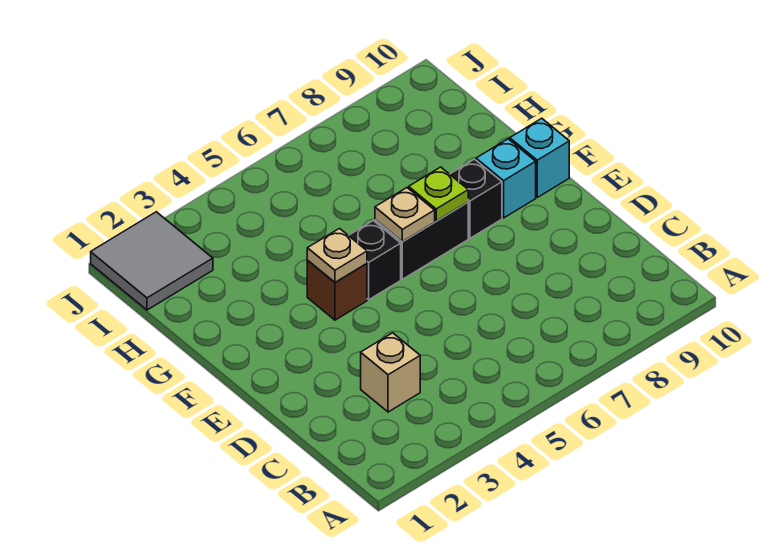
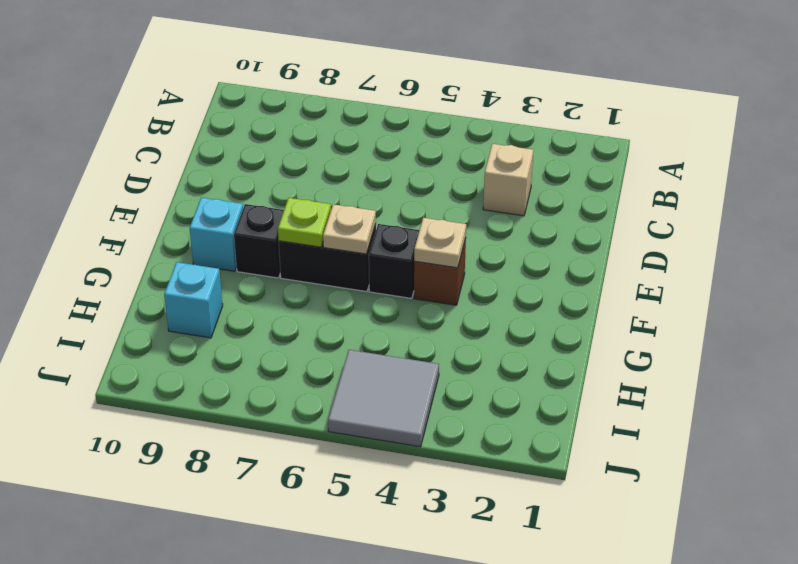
cyan 1x1 brick [510,118,569,197] -> cyan 1x1 brick moved to [164,262,223,338]
grey 2x2 tile [91,212,213,310] -> grey 2x2 tile moved to [328,350,439,447]

